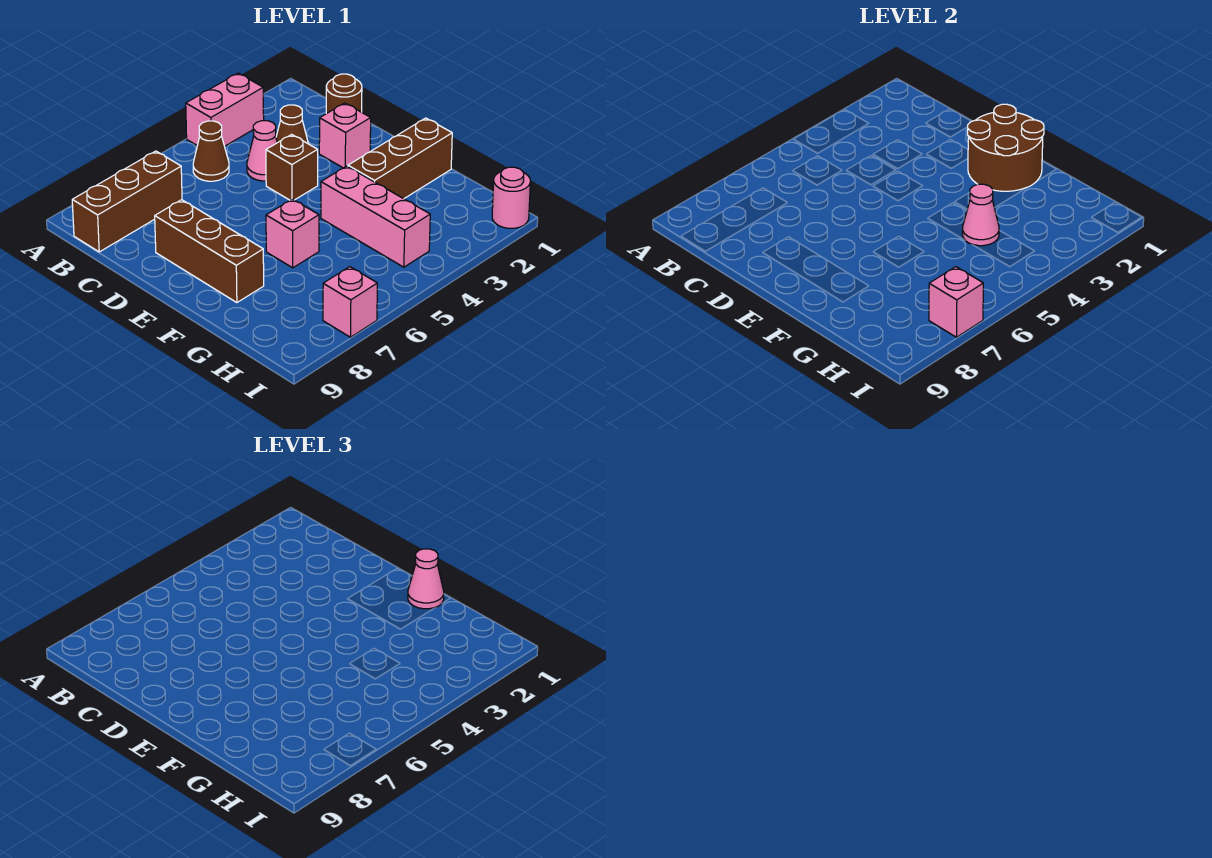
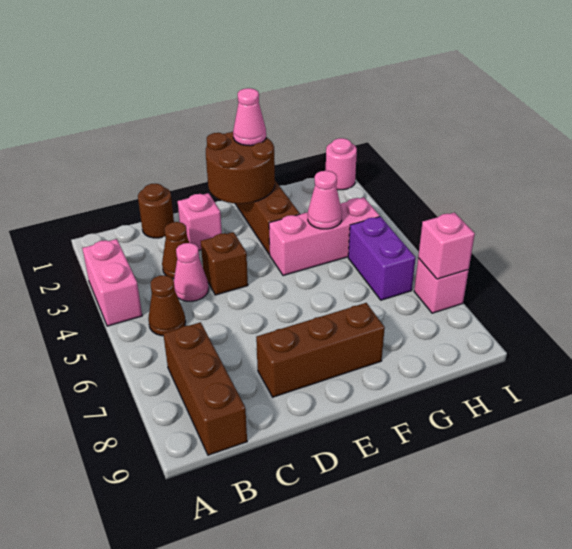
pink 1x1 brick [266,199,319,268] -> none
none -> purple 1x2 brick [348,217,416,300]

